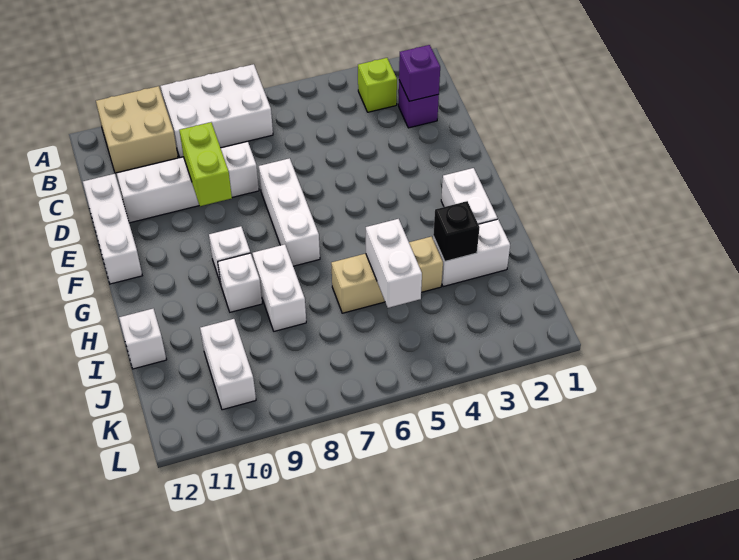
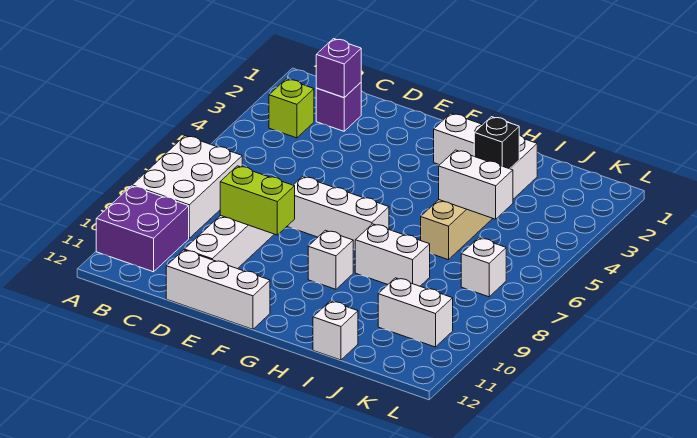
tan 2x2 brick [96,86,178,173] -> purple 2x2 brick [96,186,189,272]
white 1x1 brick [218,253,262,312] -> white 1x1 brick moved to [461,238,506,297]

